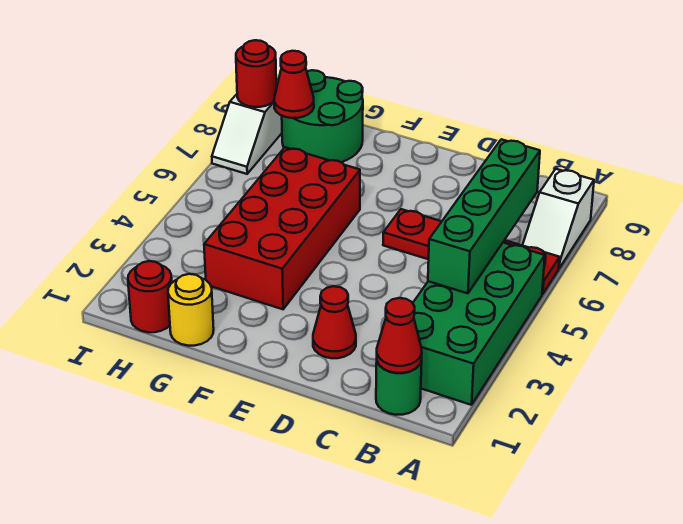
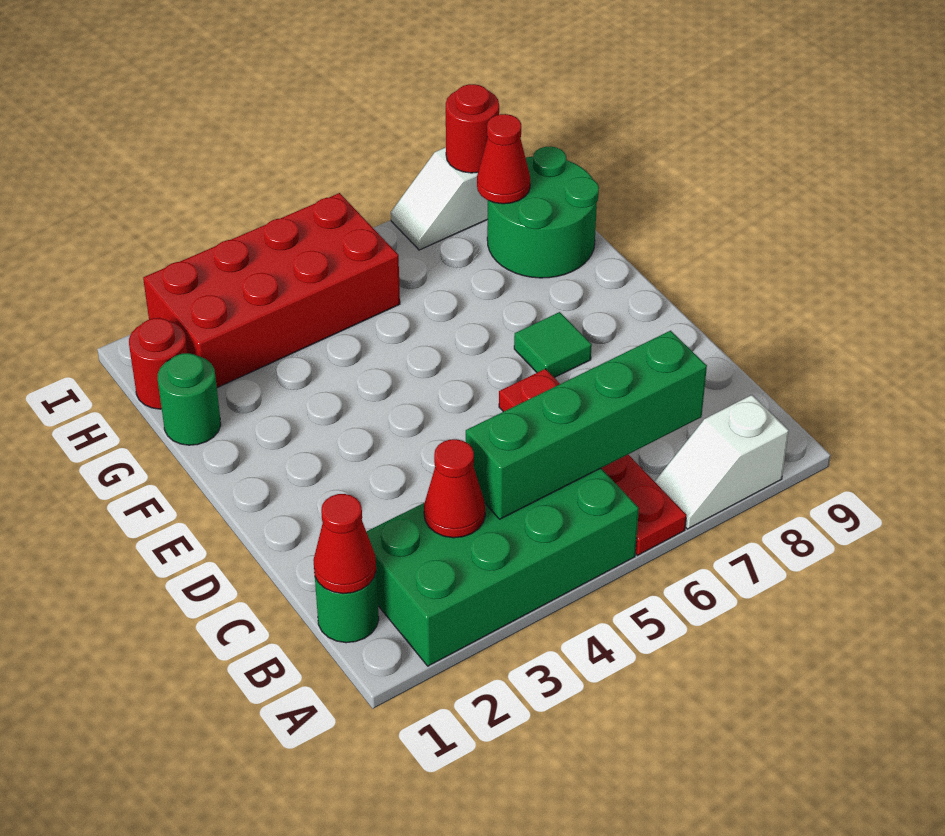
red 1x1 cone [313,286,356,358] -> red 1x1 cone moved to [424,439,485,538]
none -> green 1x1 tile [514,312,592,378]
red 2x4 brick [204,147,360,309] -> red 2x4 brick moved to [143,193,400,388]
yellow 1x1 round brick [168,274,214,346] -> green 1x1 round brick [158,353,221,445]

